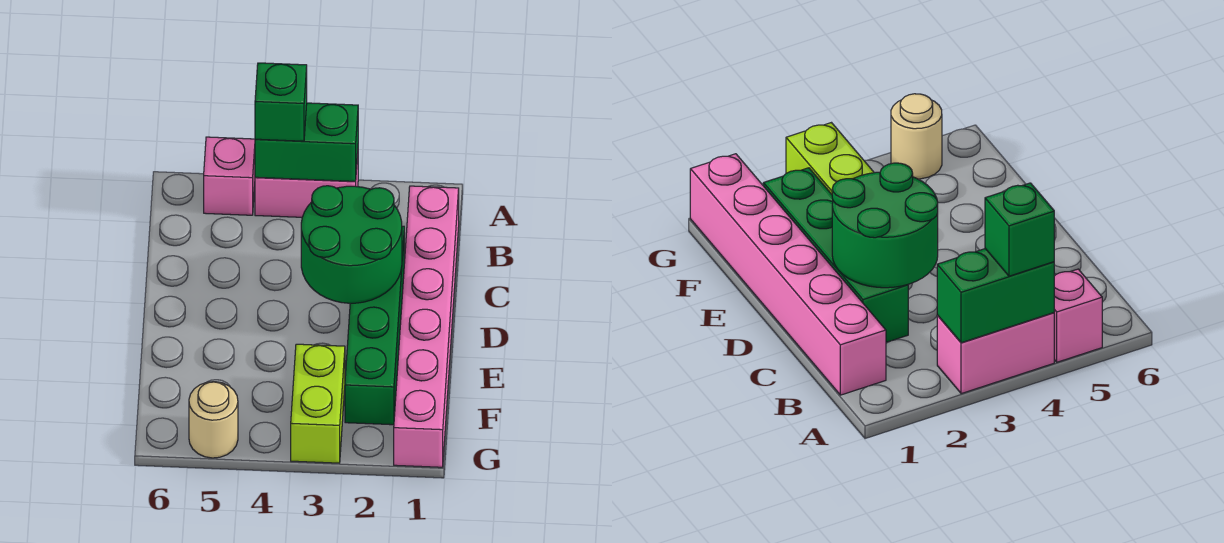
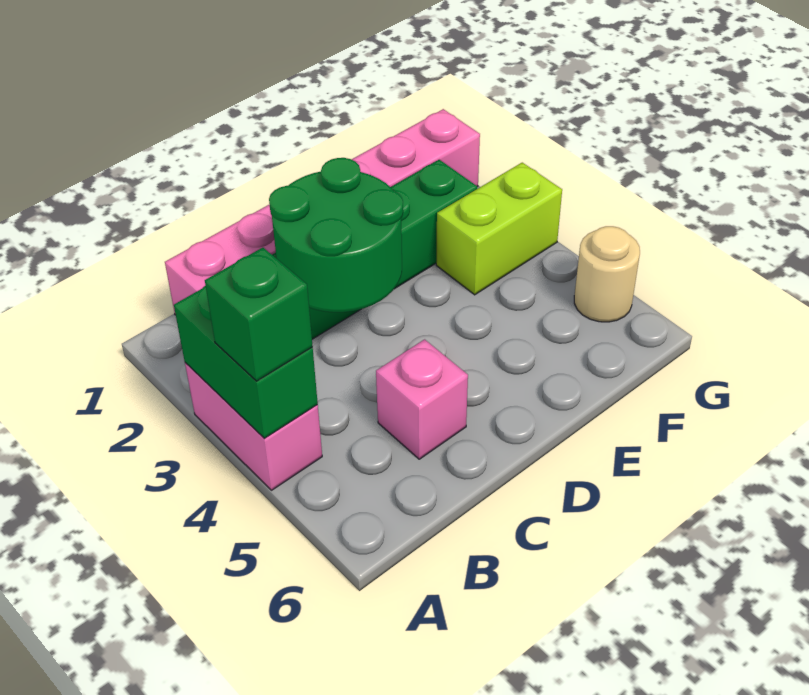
pink 1x1 brick [204,137,255,215] -> pink 1x1 brick moved to [376,339,468,459]

